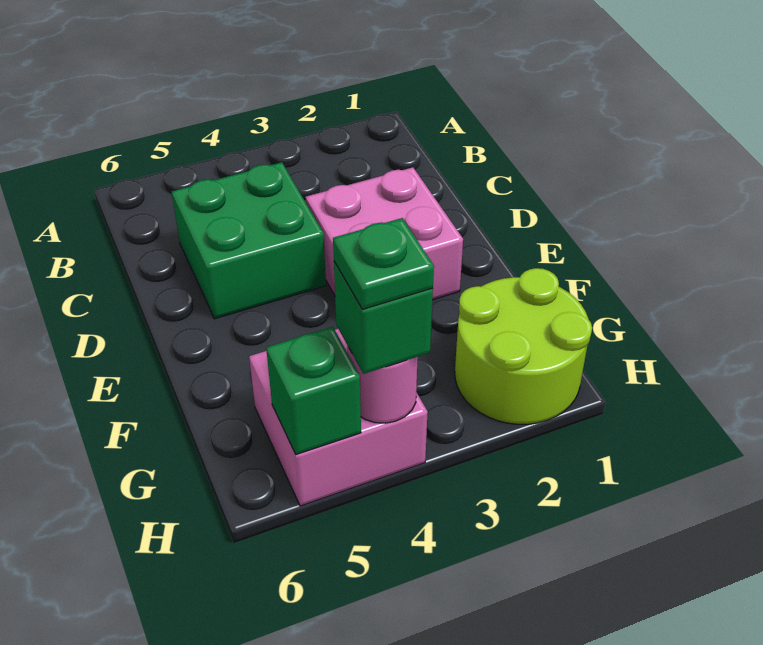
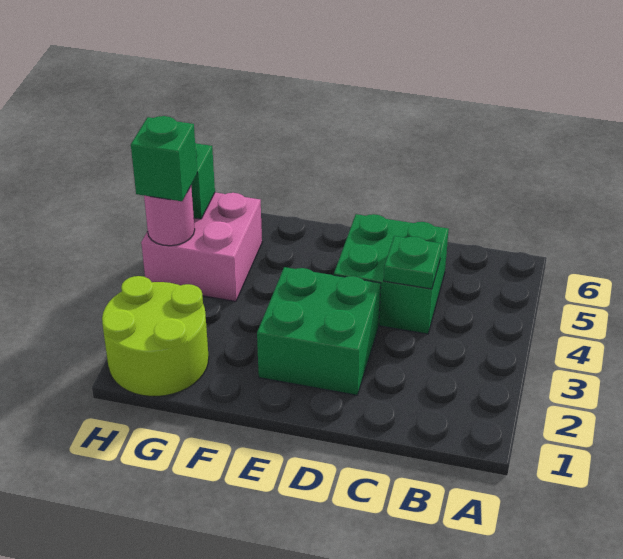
pink 2x2 brick [305,167,463,300] -> green 2x2 brick [257,267,381,395]
green 1x1 plate [333,218,434,309] -> green 1x1 plate moved to [384,236,441,289]

